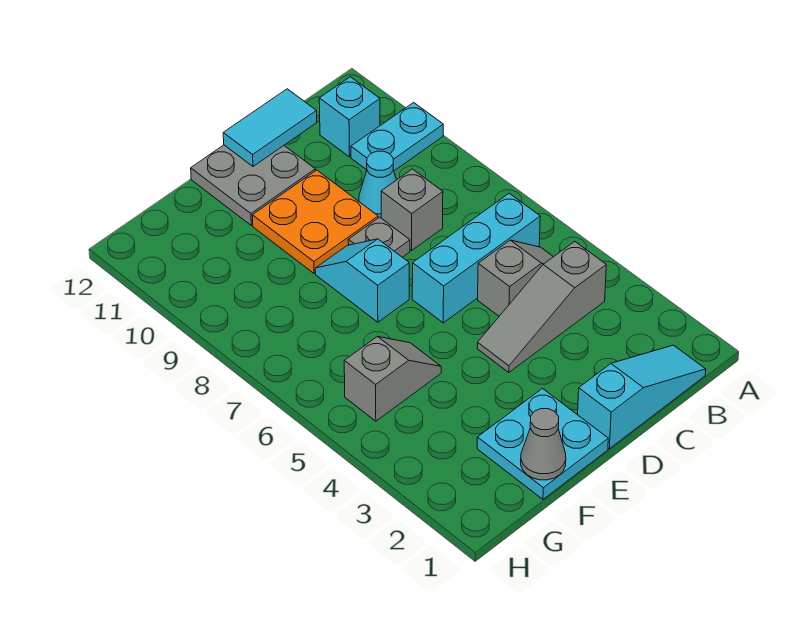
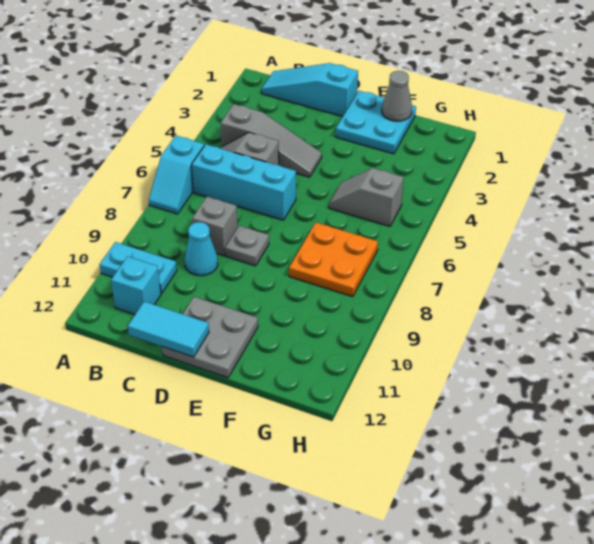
orange 2x2 plate [252,170,378,273] -> orange 2x2 plate moved to [289,222,378,297]
cyan 1x2 slope [315,239,409,322] -> cyan 1x2 slope moved to [149,136,204,214]

